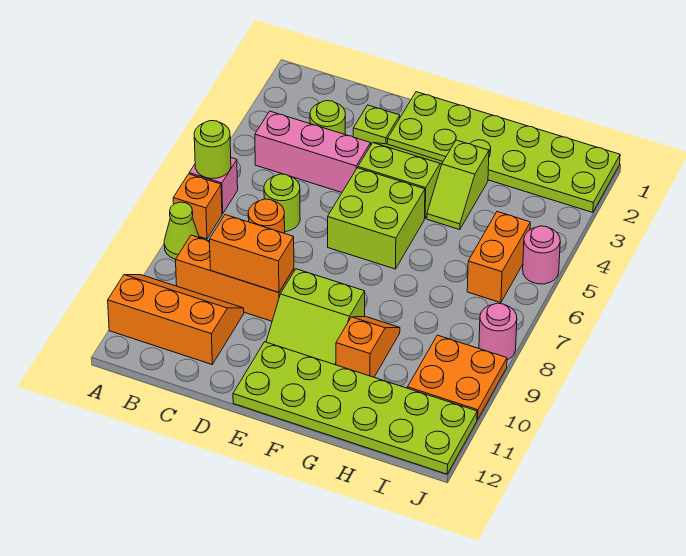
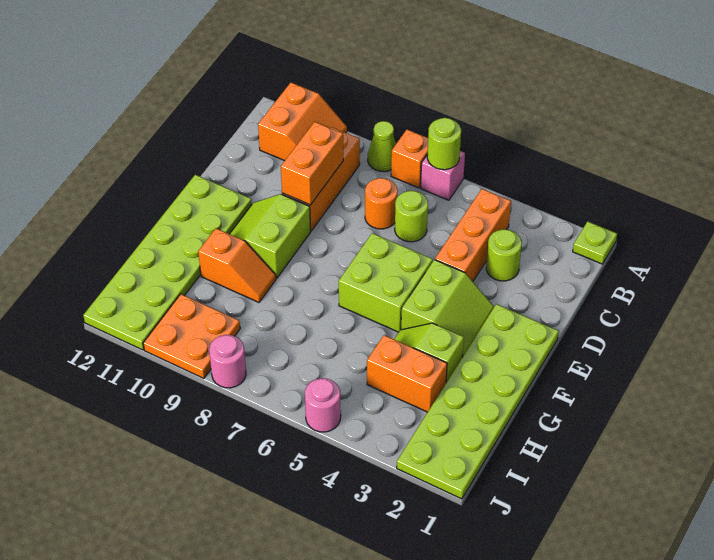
orange 2x3 slope [108,275,244,364] -> orange 2x2 slope [258,83,347,161]
pink 1x3 brick [255,111,371,192] -> orange 1x3 brick [435,189,511,281]
lime 1x1 plate [353,105,400,144] -> lime 1x1 plate moved to [573,222,617,264]
orange 1x2 brick [467,212,530,303] -> orange 1x2 brick moved to [367,335,447,412]

